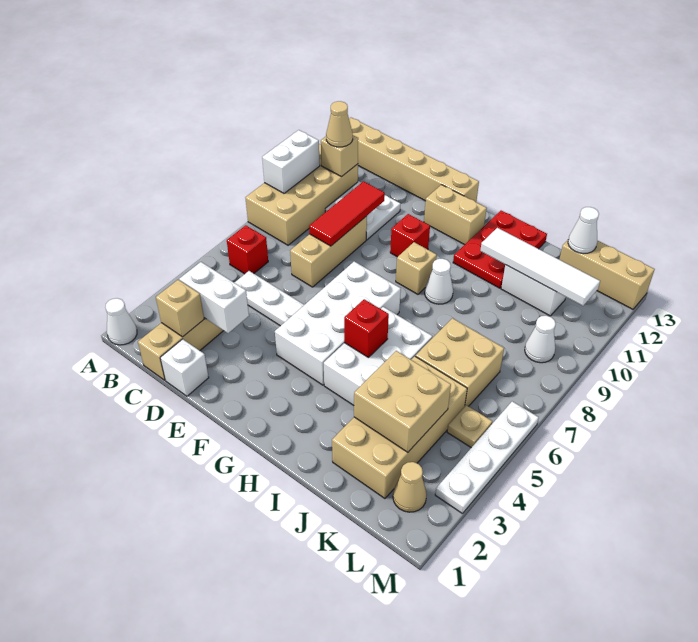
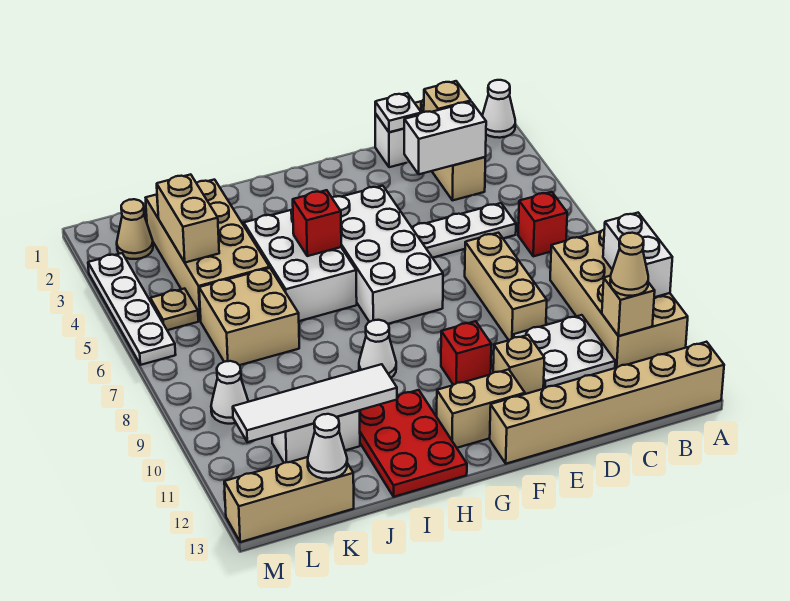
none -> white 1x1 plate [375,93,421,132]
red 1x3 tile [309,181,385,246] -> none
tan 1x1 brick [396,242,437,294] -> tan 1x1 brick moved to [493,335,544,394]
tan 2x2 brick [354,351,451,452] -> tan 1x2 brick [157,174,219,263]

